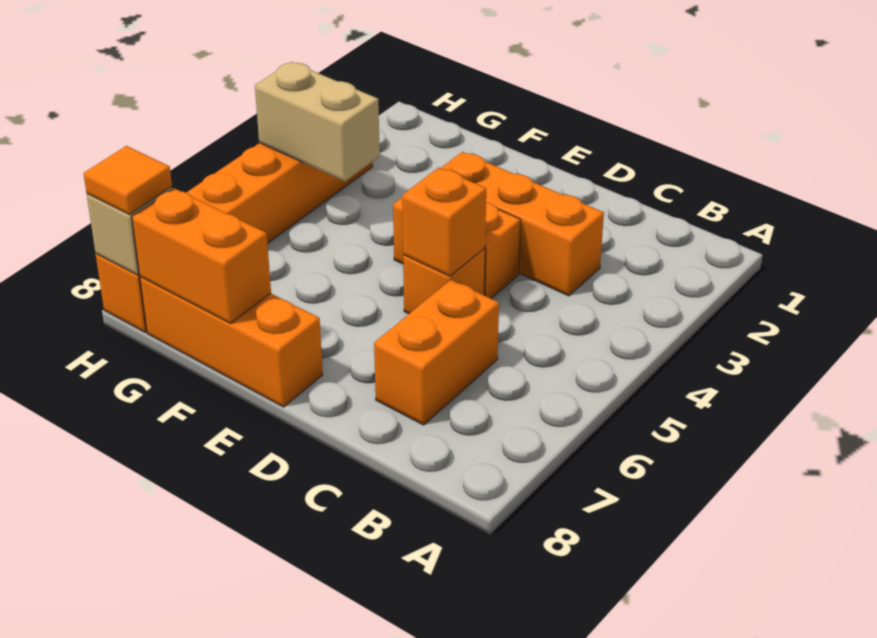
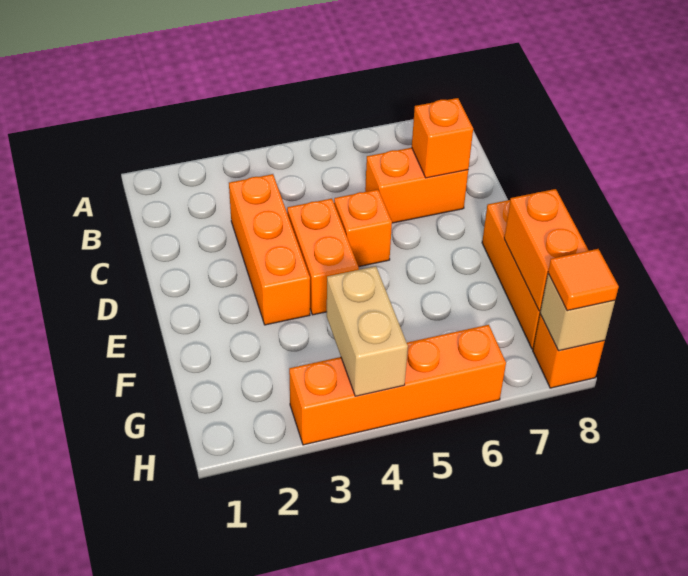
orange 1x1 brick [402,168,486,276] -> orange 1x1 brick moved to [412,98,473,178]

